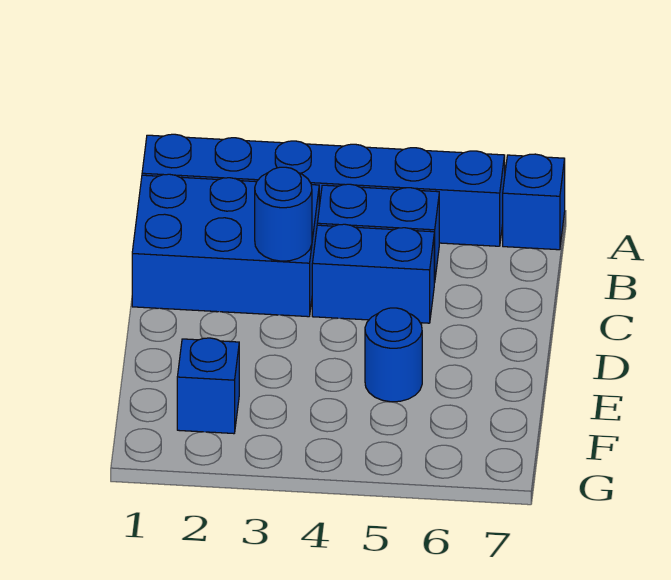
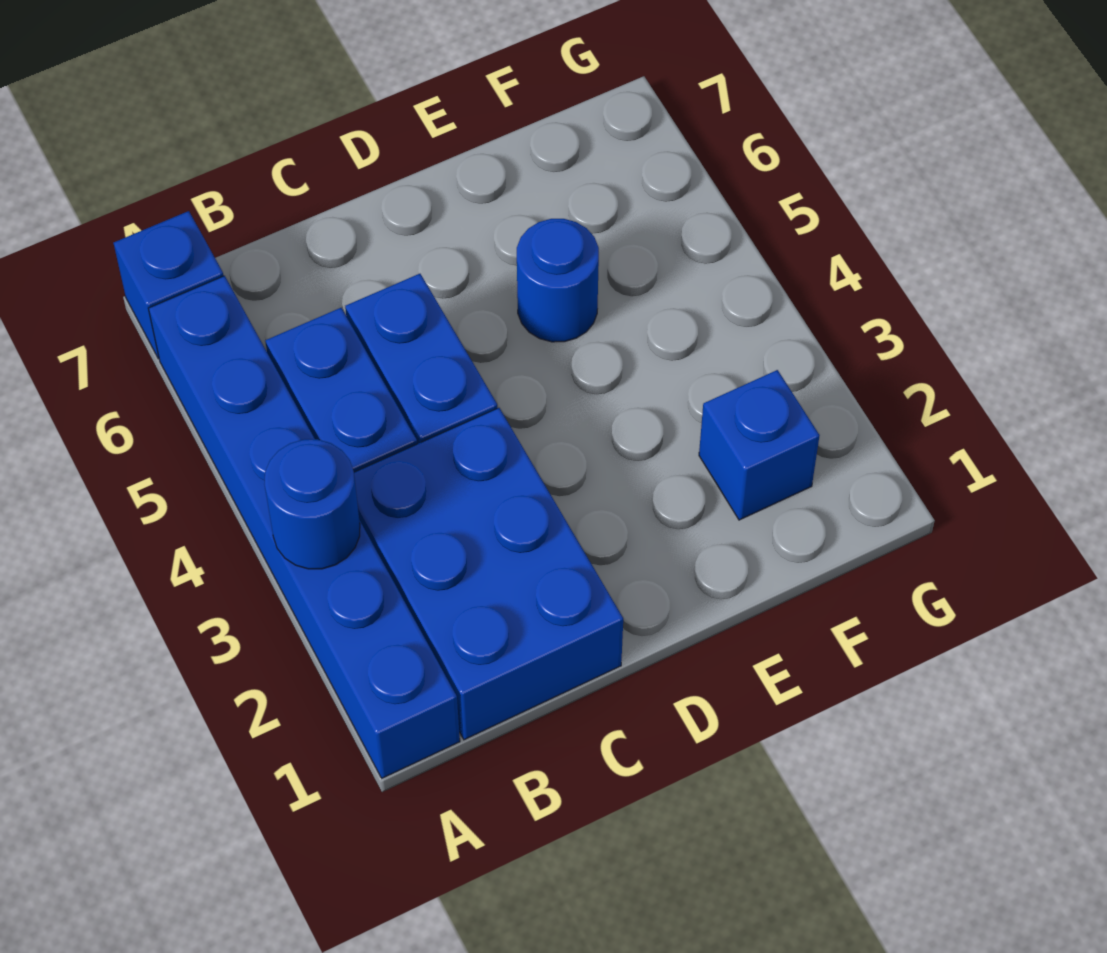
blue 1x1 round brick [255,167,312,261] -> blue 1x1 round brick moved to [264,439,360,569]

